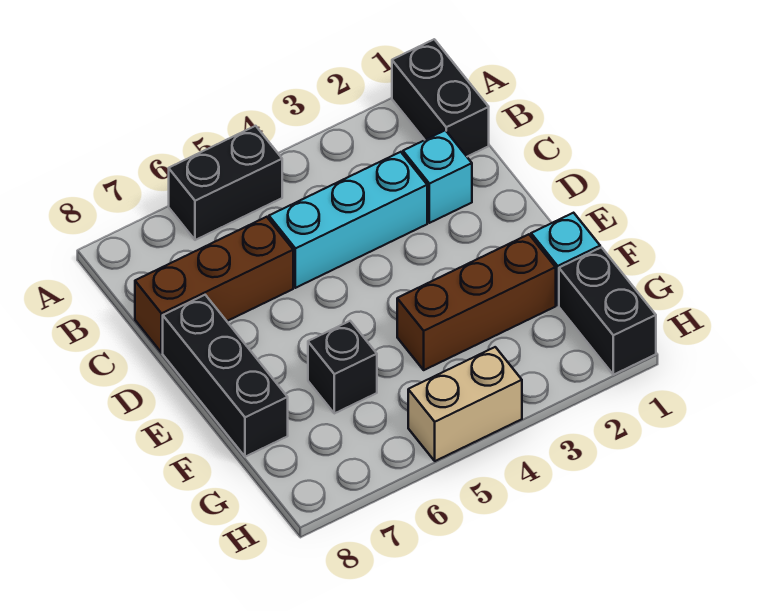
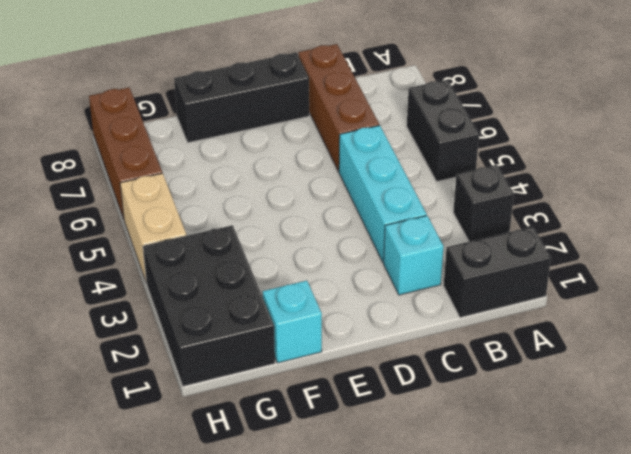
brown 1x3 brick [397,234,556,370] -> brown 1x3 brick moved to [89,87,162,219]
black 1x1 brick [308,321,377,413] -> black 1x1 brick moved to [453,165,514,242]
black 1x2 brick [559,247,656,375] -> black 2x3 brick [143,225,275,386]

